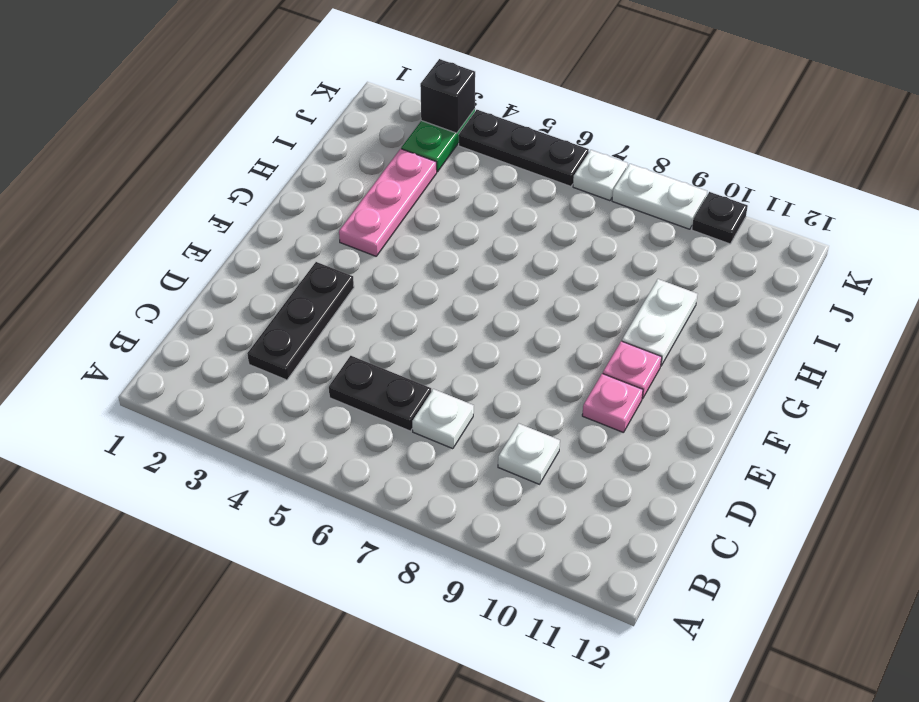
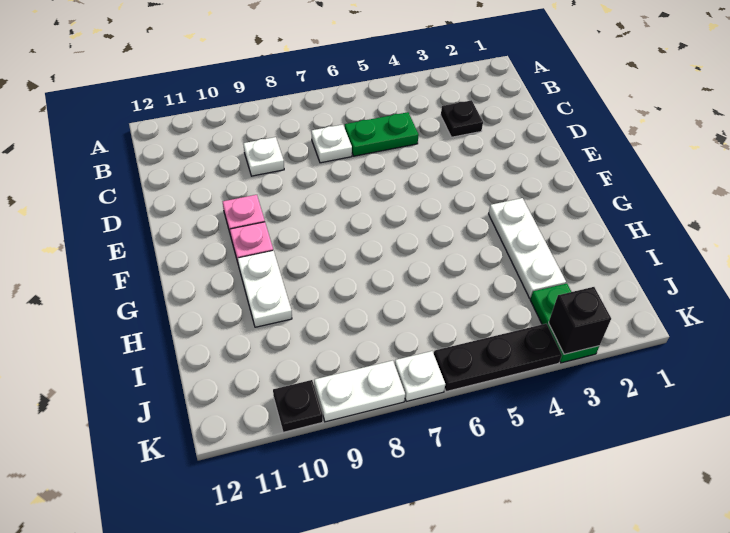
black 1x3 plate [247,262,354,380] -> black 1x1 plate [441,100,483,137]
black 1x2 plate [329,356,431,431] -> green 1x2 plate [345,112,419,156]
pink 1x3 plate [339,149,437,256] -> white 1x3 plate [489,198,566,298]

